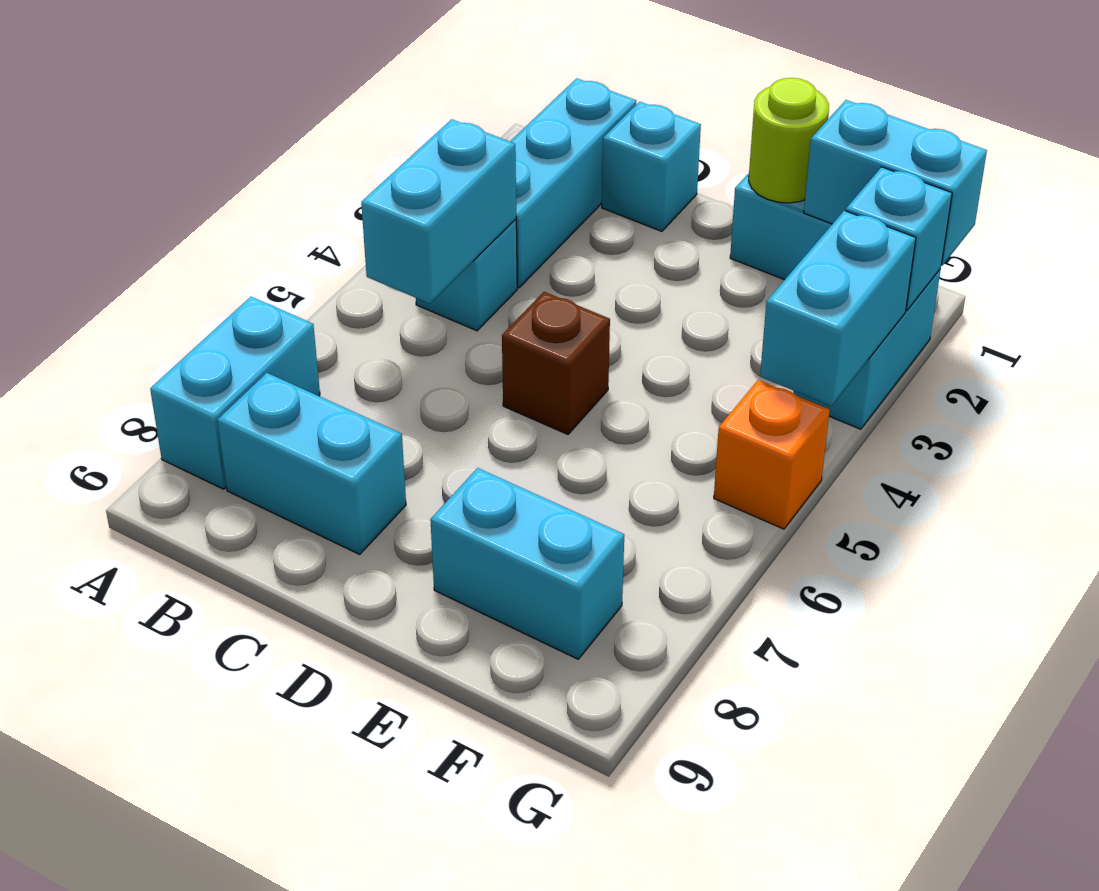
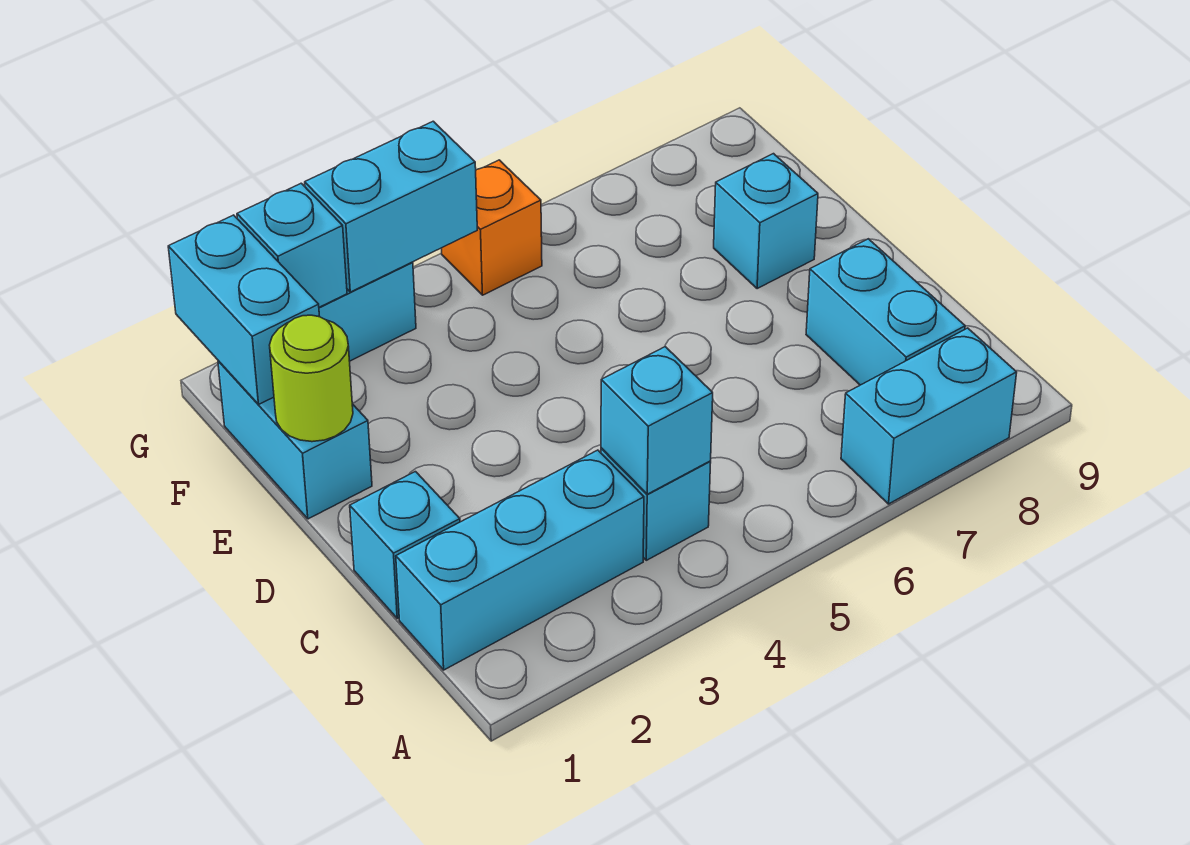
cyan 1x2 brick [361,119,516,304] -> cyan 1x1 brick [601,347,713,494]
brown 1x1 brick [502,292,610,434] -> none
cyan 1x2 brick [430,468,624,659] -> cyan 1x1 brick [714,154,818,289]

